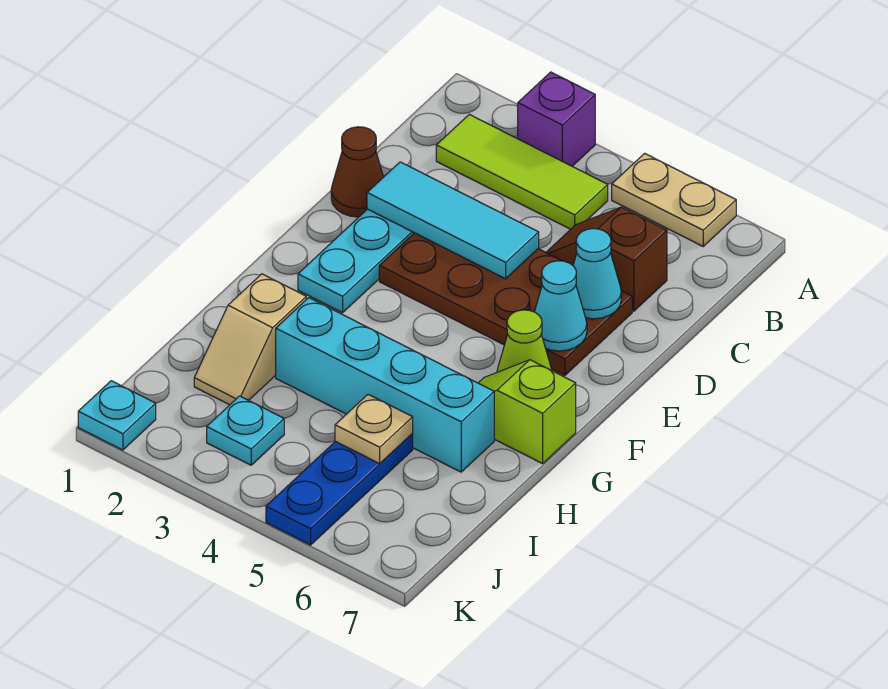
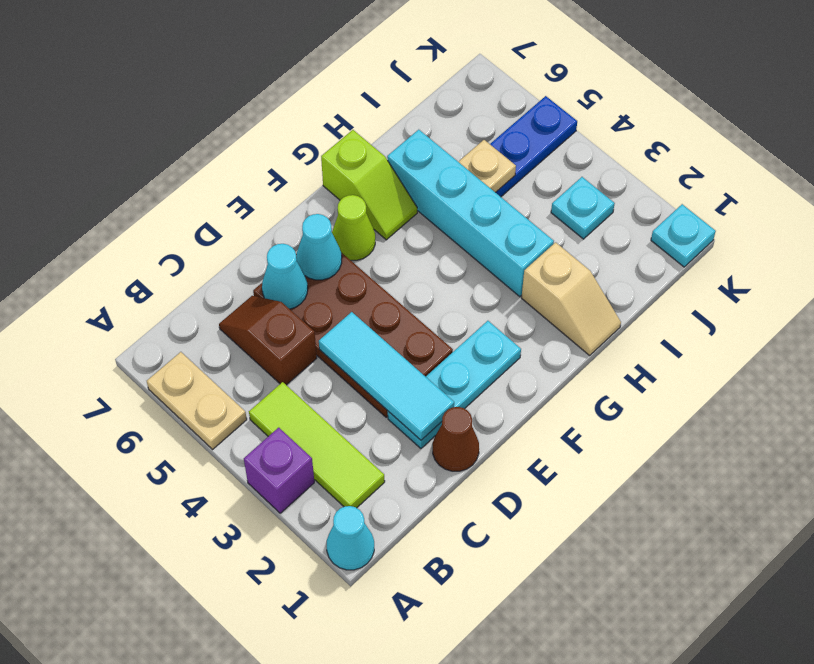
none -> cyan 1x1 cone [327,506,374,570]
brown 1x2 slope [546,207,667,311] -> brown 1x2 slope turned to [219,296,317,385]
tan 1x2 slope [194,274,306,405] -> tan 1x2 slope turned to [522,242,621,355]

